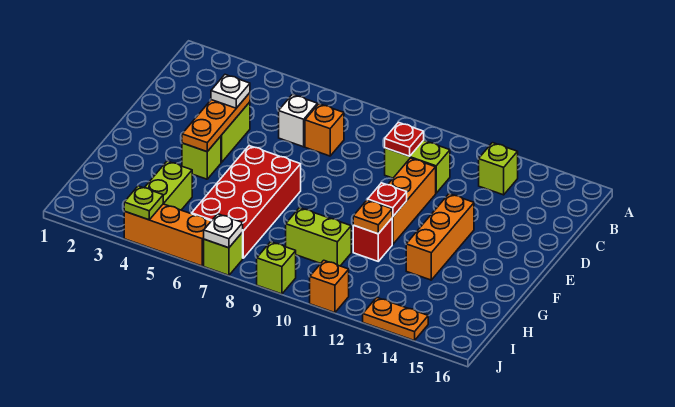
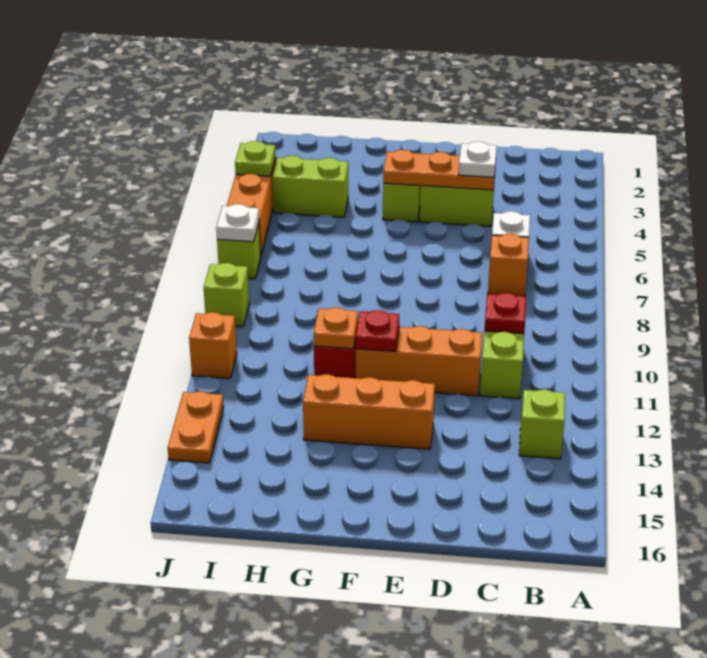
red 2x4 brick [192,146,301,258] -> none
lime 1x2 brick [286,208,351,266] -> none

